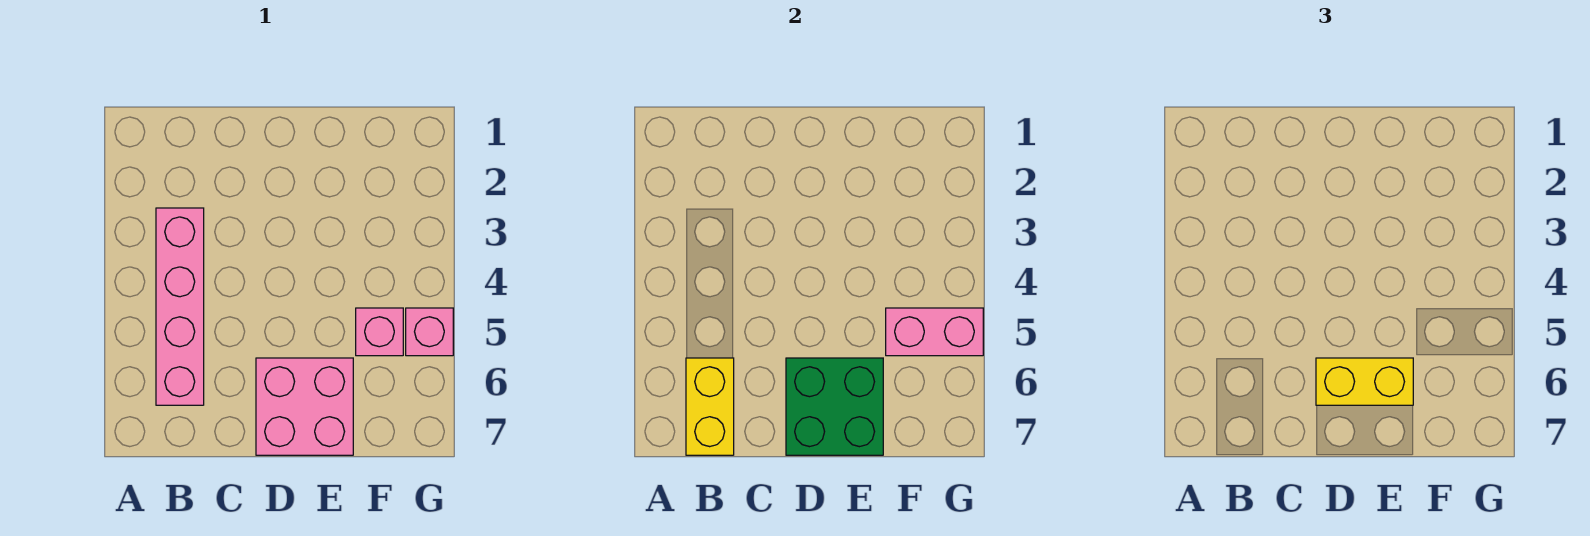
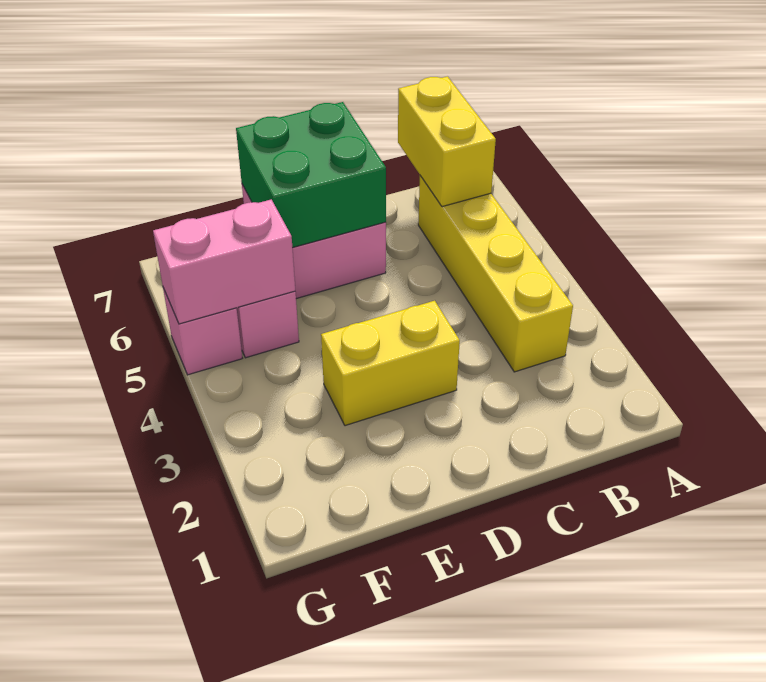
pink 1x4 brick [156,208,204,405] -> yellow 1x4 brick [418,176,573,372]
yellow 1x2 brick [1316,358,1413,405] -> yellow 1x2 brick moved to [321,301,460,426]

